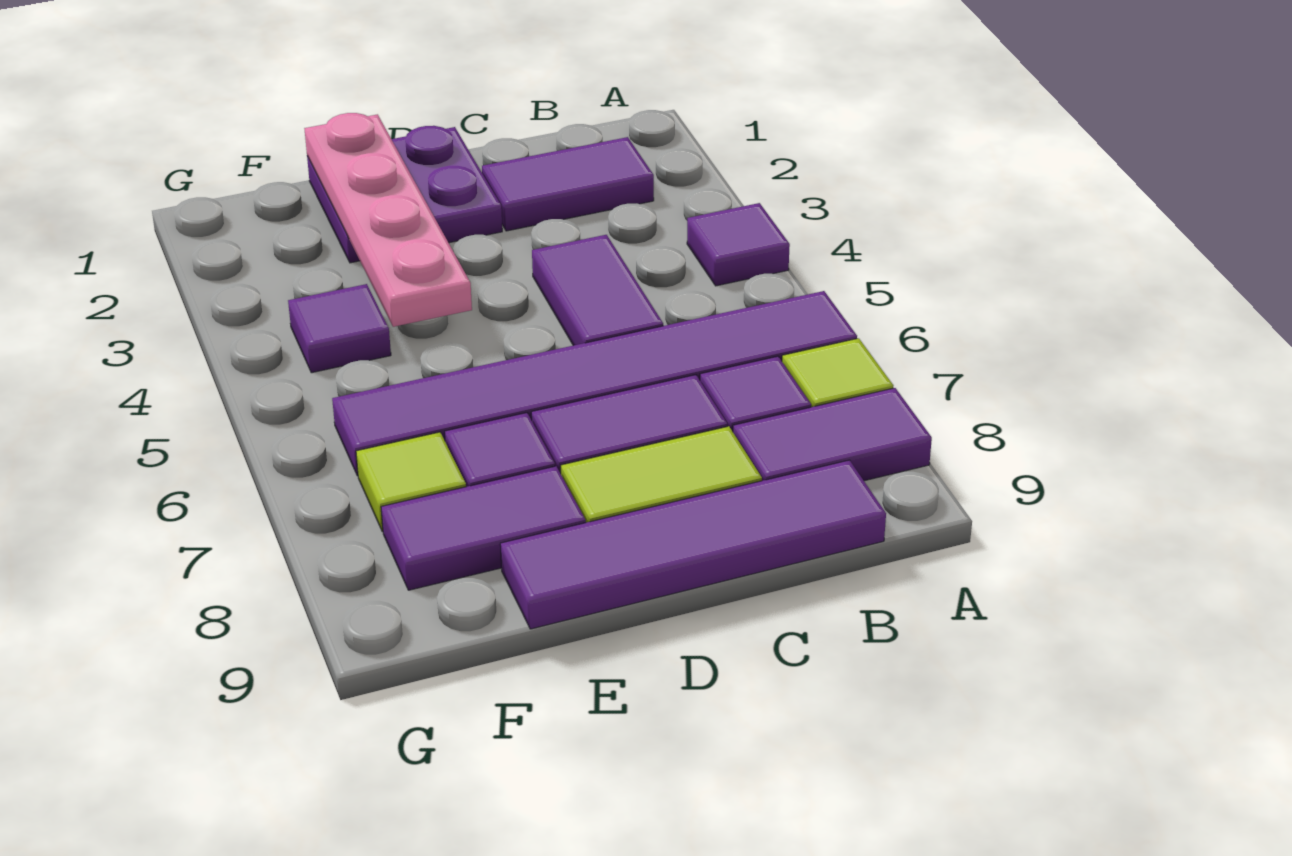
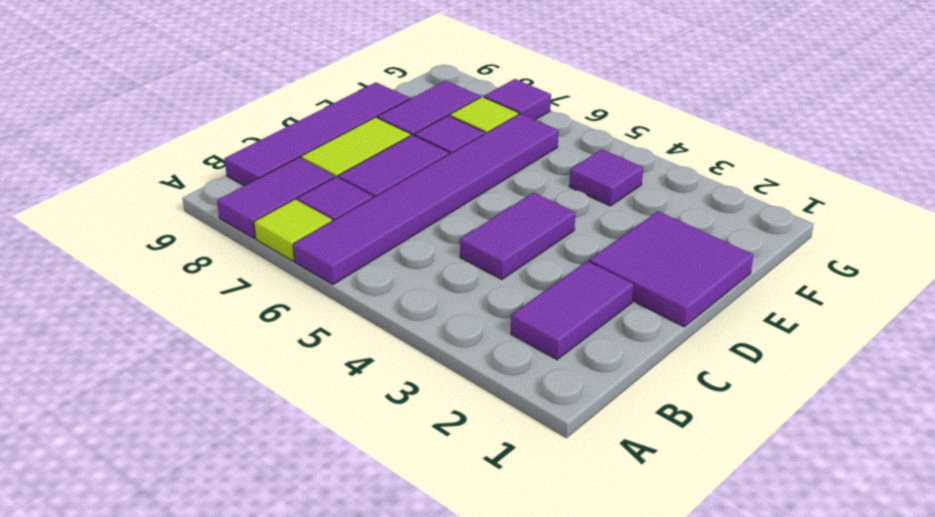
purple 1x1 tile [687,203,790,286] -> purple 1x1 tile moved to [484,79,551,120]
purple 1x2 tile [532,235,663,346] -> purple 1x2 tile turned to [460,192,575,279]
purple 2x2 plate [307,126,502,263] -> purple 2x2 tile [589,211,753,327]
pink 1x4 plate [304,113,472,327] -> none

